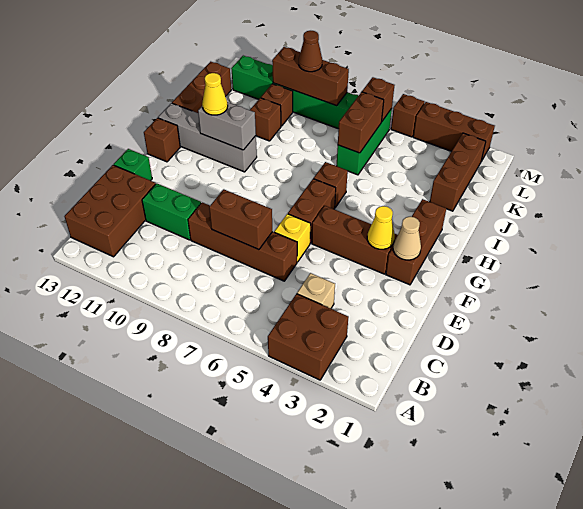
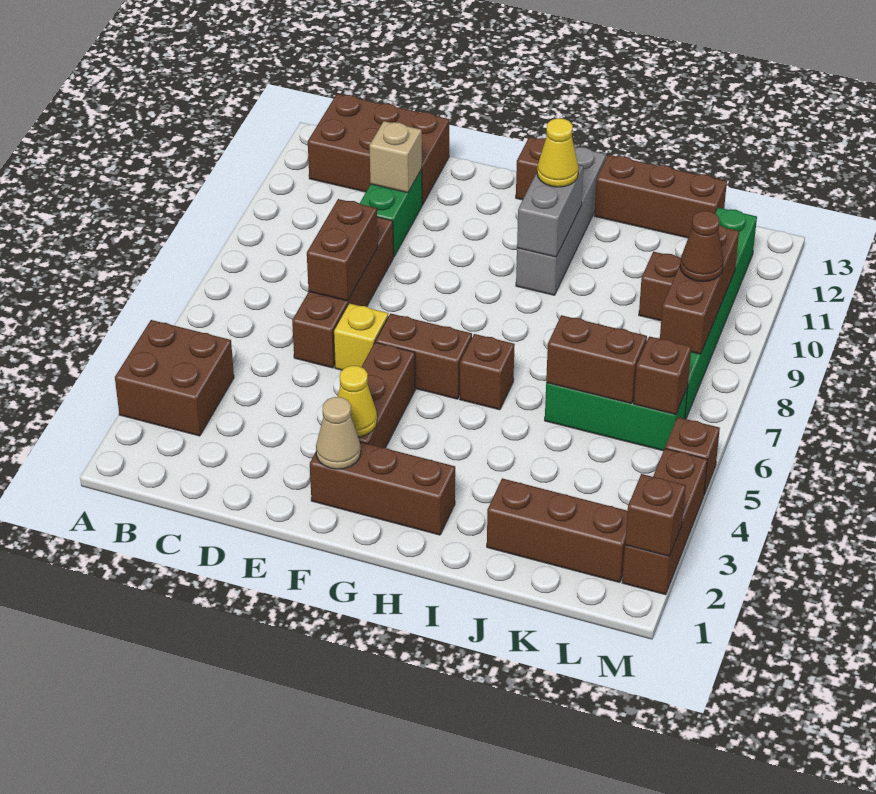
tan 1x1 brick [297,273,335,309] -> tan 1x1 brick moved to [370,121,422,193]
green 1x1 brick [114,149,152,181] -> none
brown 1x1 brick [250,98,281,141] -> brown 1x1 brick moved to [625,474,686,556]

